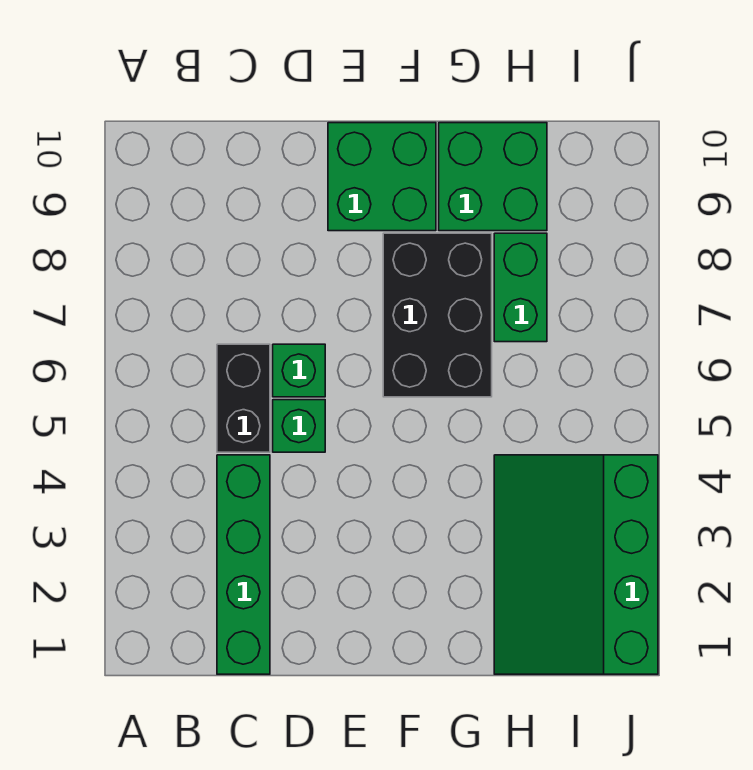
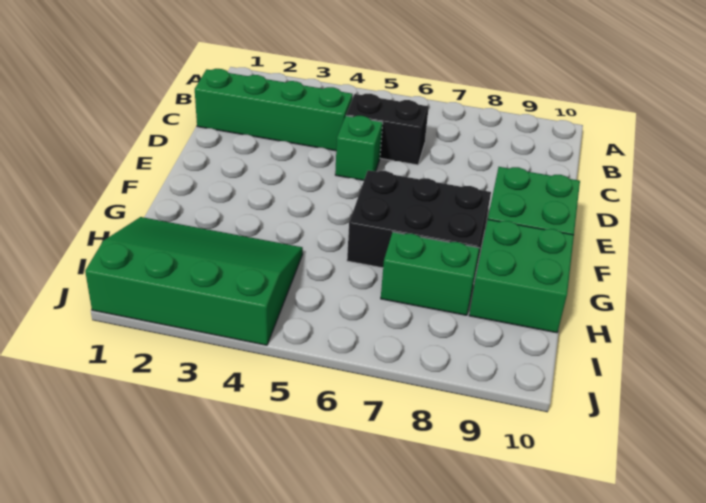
green 1x1 brick [273,344,325,397] -> none

